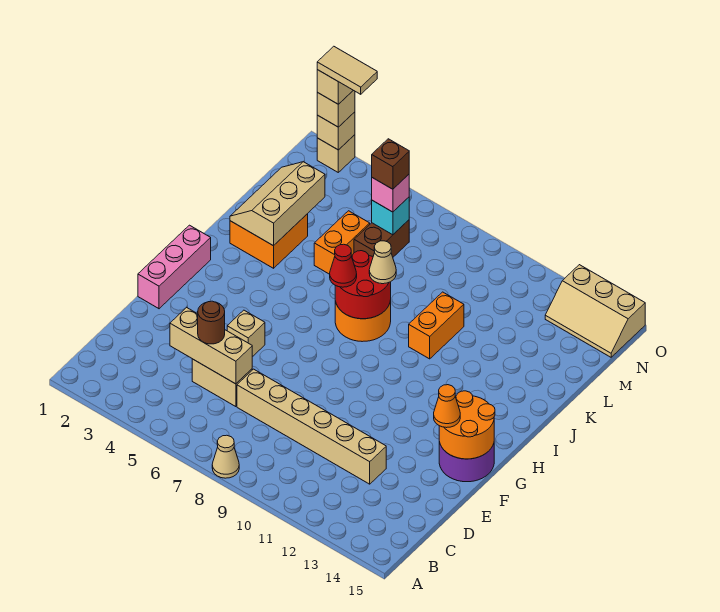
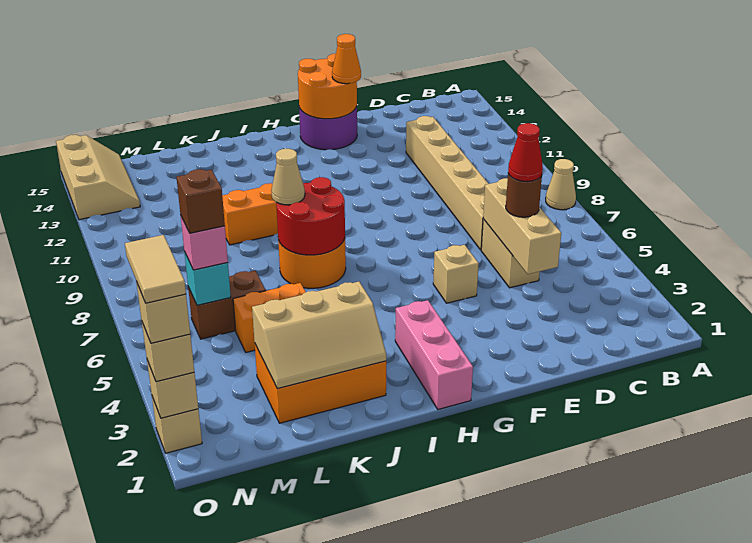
pink 1x3 brick [138,225,211,309] -> pink 1x3 brick turned to [395,300,473,409]
red 1x1 cone [330,244,357,287] -> red 1x1 cone moved to [508,123,543,182]
orange 2x2 brick [230,214,308,268] -> orange 2x3 brick [255,344,386,423]

